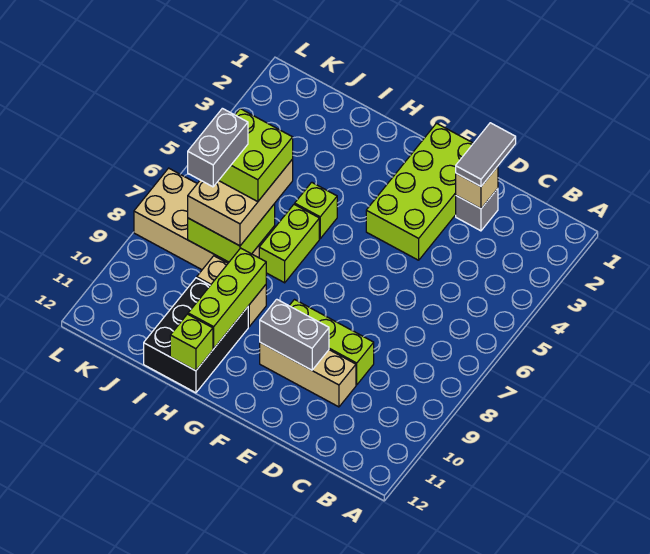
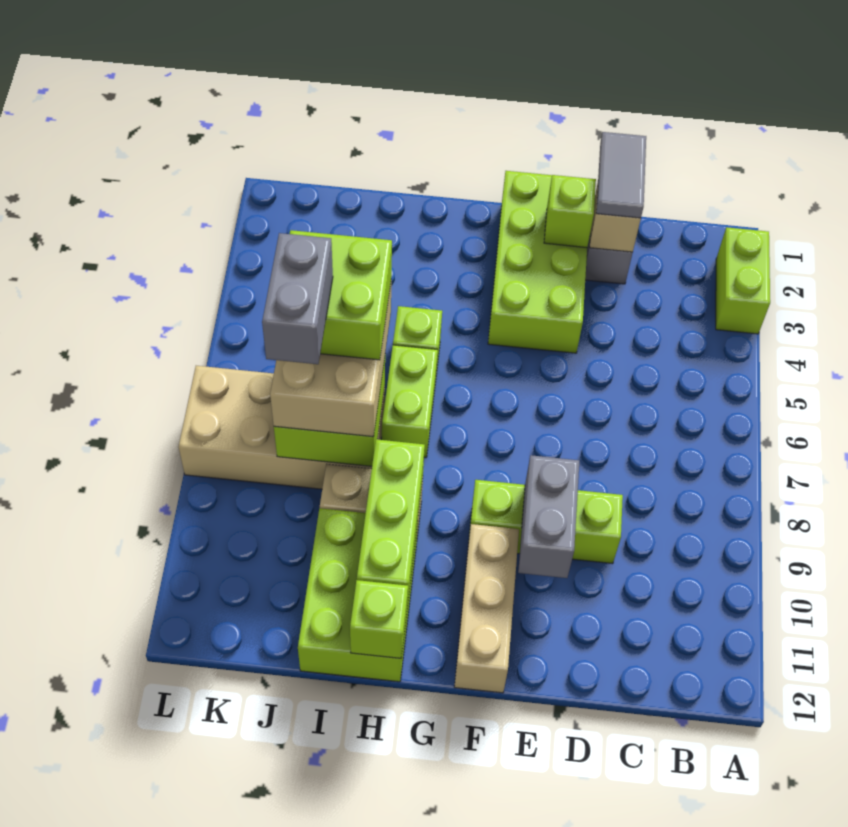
none -> lime 1x2 brick [716,227,770,334]
tan 1x3 brick [260,343,356,407] -> tan 1x3 brick turned to [454,524,519,693]
none -> lime 1x1 brick [544,175,596,248]
grey 1x2 brick [260,299,329,370] -> grey 1x2 brick turned to [518,455,579,578]
black 2x3 brick [144,278,248,393] -> lime 2x3 brick [298,508,418,682]

